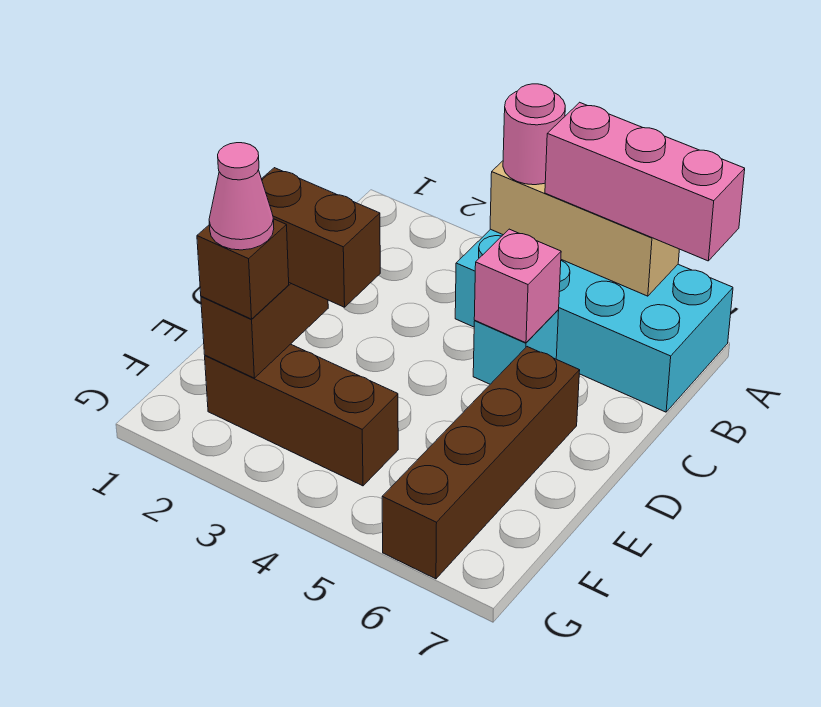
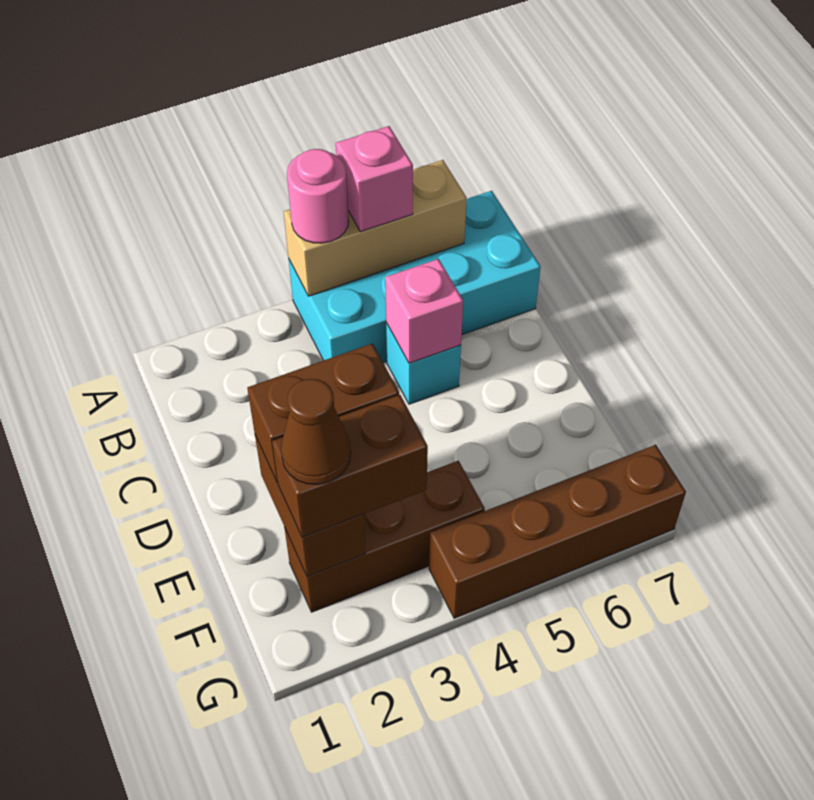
pink 1x3 brick [545,102,745,261] -> pink 1x1 brick [336,126,413,232]
brown 1x4 brick [382,347,580,579] -> brown 1x4 brick turned to [429,445,686,618]
brown 1x1 brick [197,219,289,319] -> brown 1x2 brick [272,395,428,537]
pink 1x1 cone [209,143,274,250] -> brown 1x1 cone [281,379,351,484]

